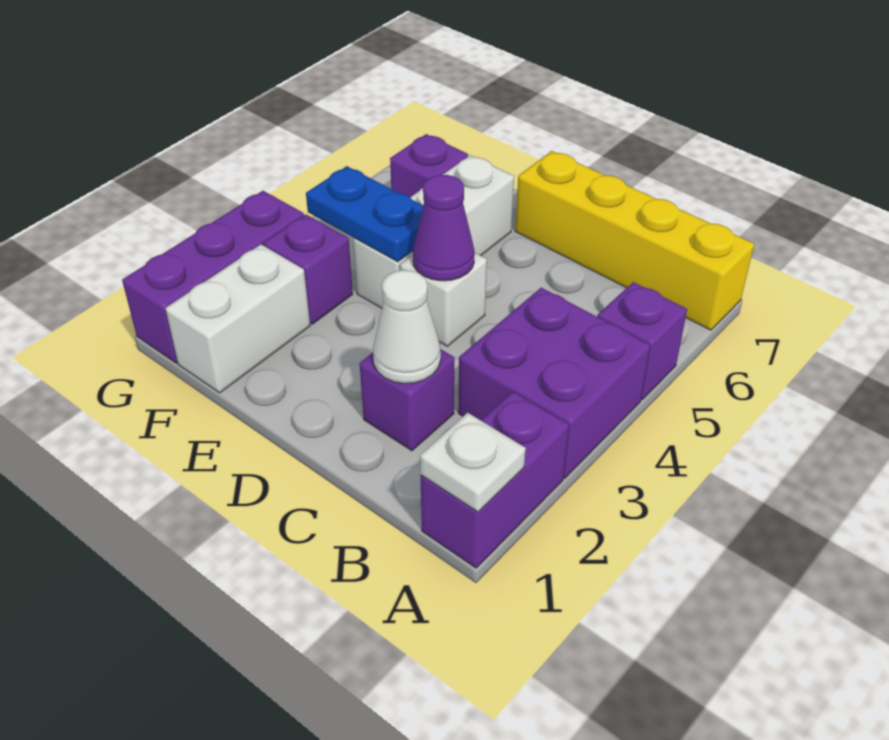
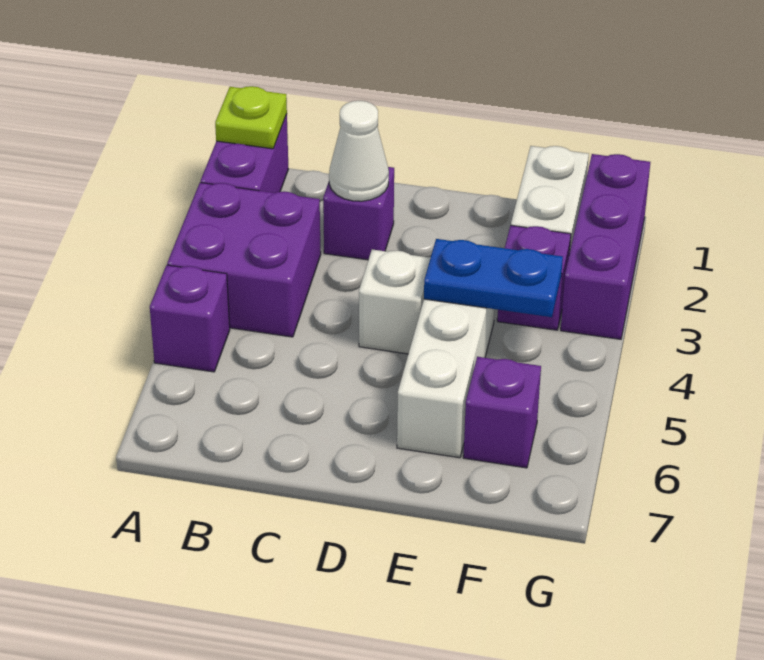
white 1x1 plate [420,413,526,512] -> lime 1x1 plate [215,86,287,149]
yellow 1x4 brick [515,151,754,330] -> none
purple 1x1 cone [413,175,475,281] -> none

